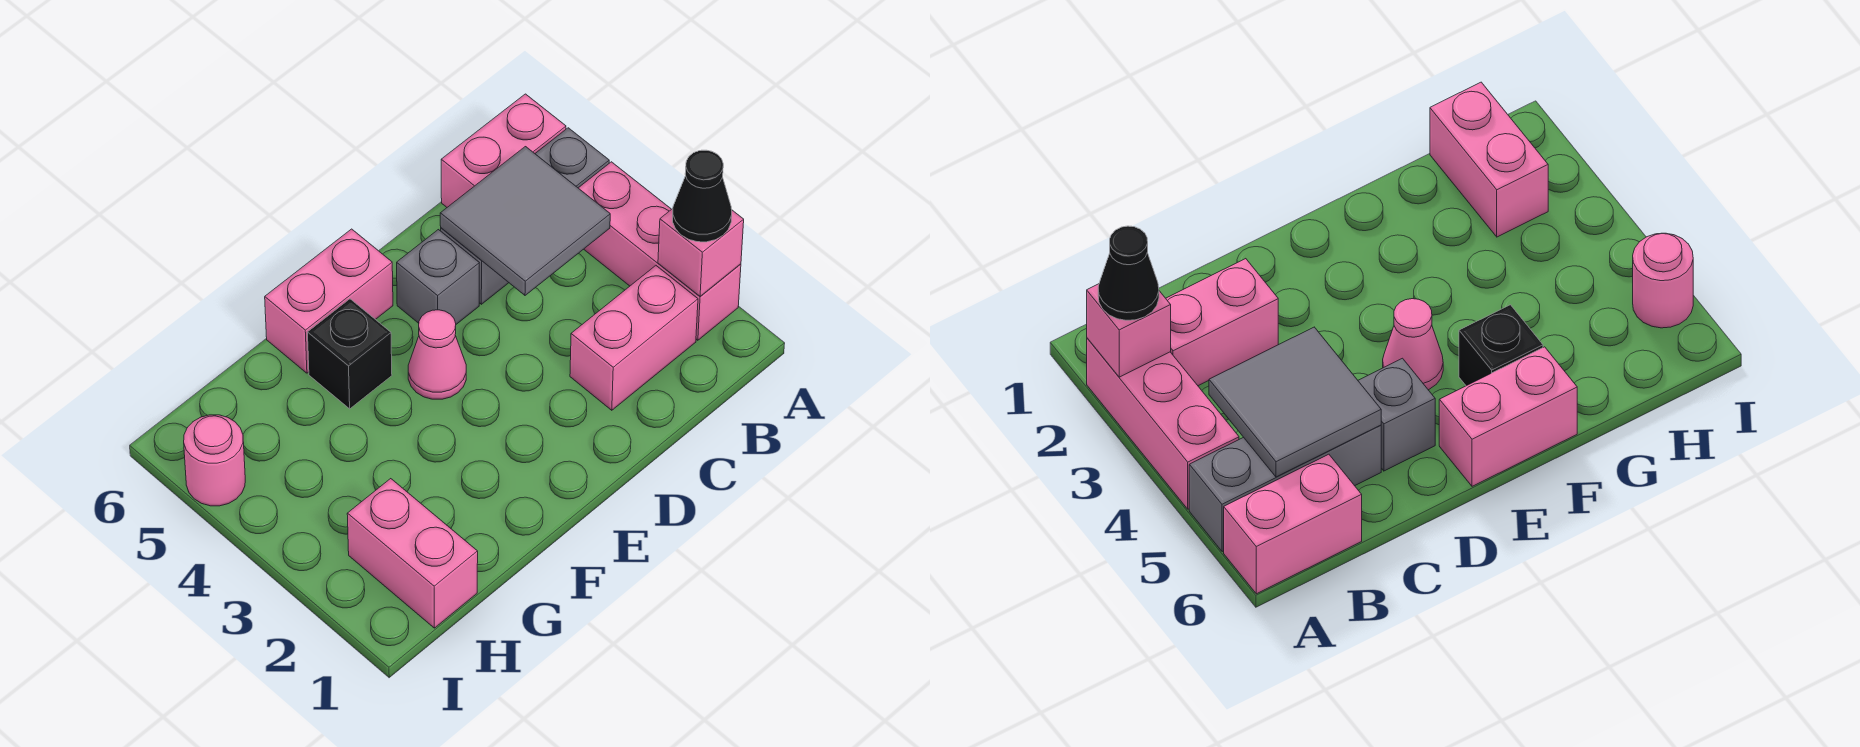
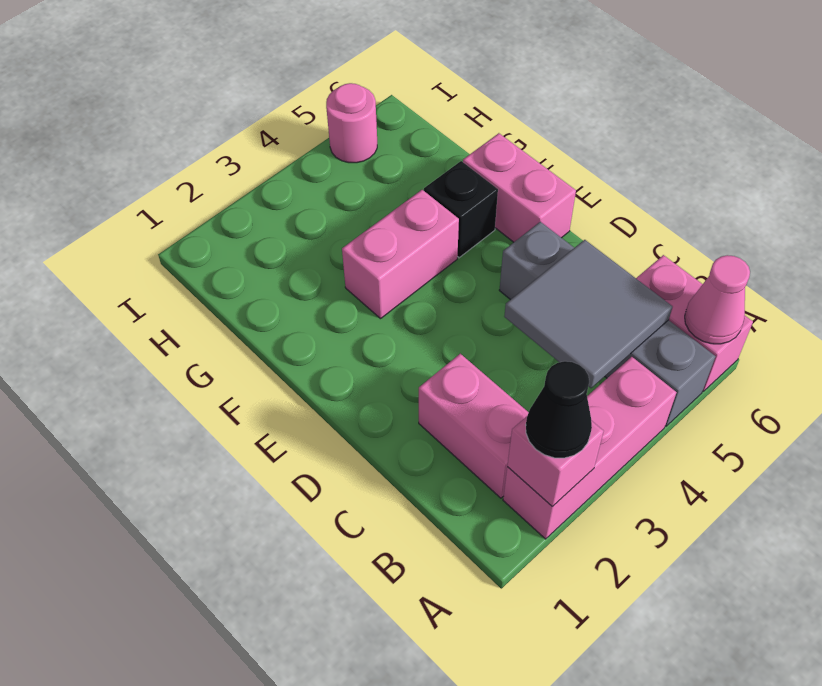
pink 1x1 cone [408,310,466,399] -> pink 1x1 cone moved to [685,255,750,344]
pink 1x2 brick [347,479,478,628] -> pink 1x2 brick moved to [342,190,459,319]

